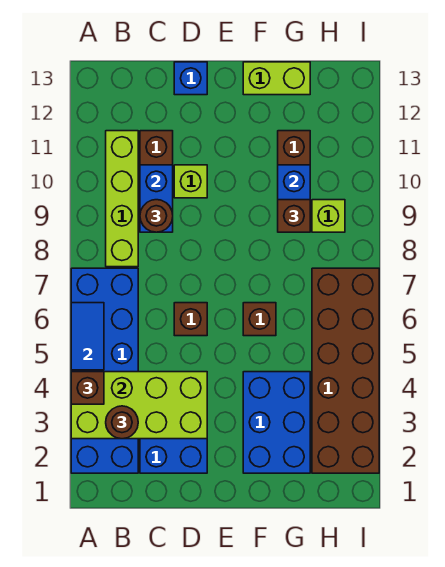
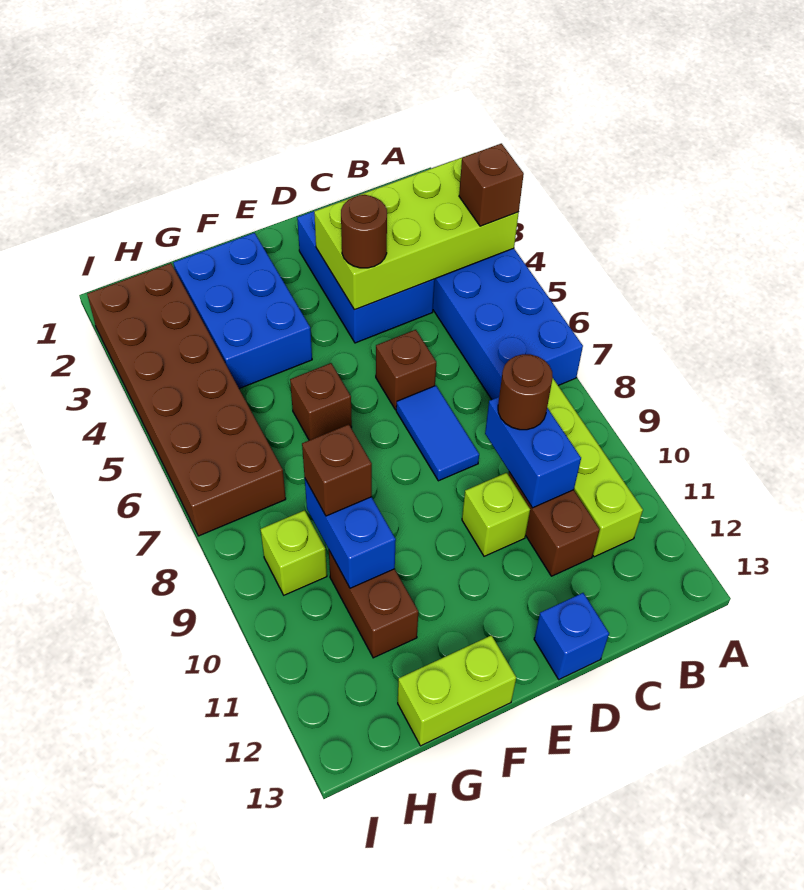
blue 1x2 tile [71,303,104,370] -> blue 1x2 tile moved to [396,386,479,481]
brown 1x1 round brick [106,406,138,439] -> brown 1x1 round brick moved to [341,195,387,268]

